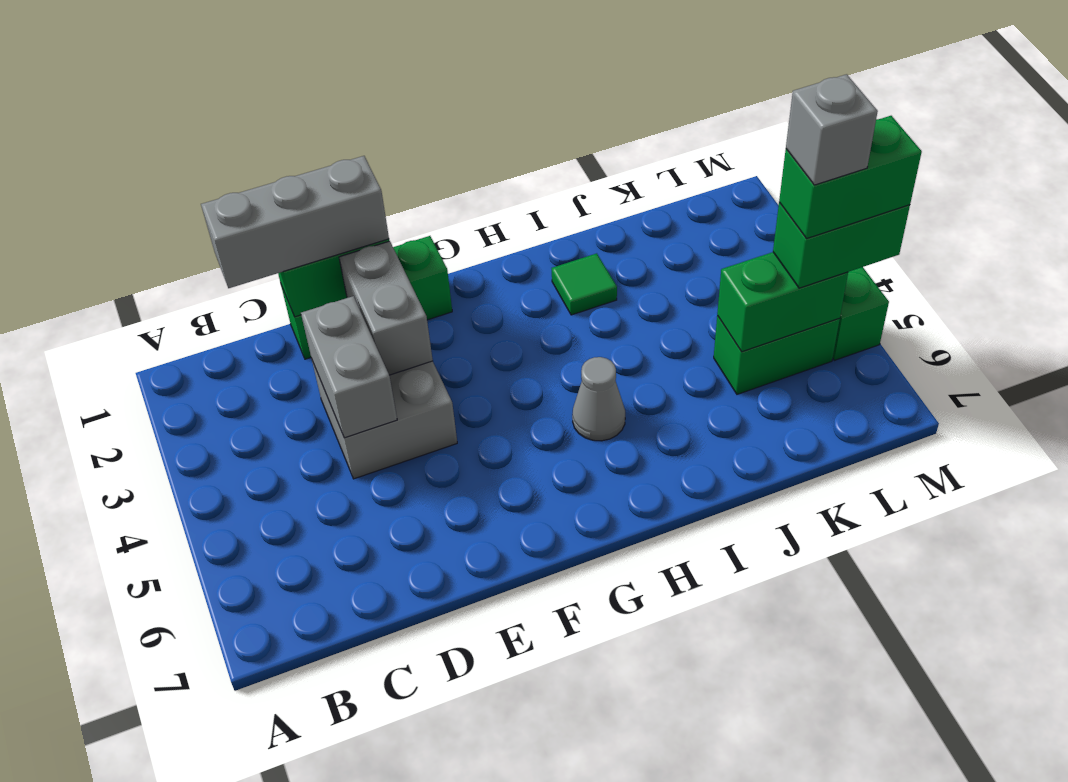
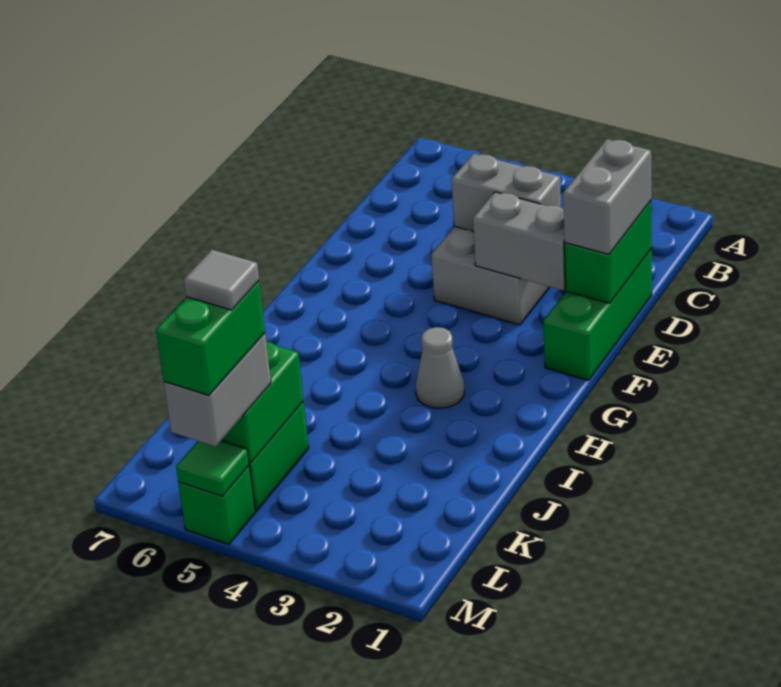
grey 1x3 brick [201,156,389,288] -> grey 1x2 brick [563,139,651,254]
grey 1x1 cone [572,357,625,441] -> grey 1x1 cone moved to [416,327,464,408]
green 1x1 tile [552,253,617,315] -> green 1x1 tile moved to [176,441,249,496]
green 1x2 brick [773,202,910,288] -> grey 1x2 brick [164,333,271,447]
grey 1x1 brick [786,74,878,185] -> grey 1x1 tile [184,250,259,310]

